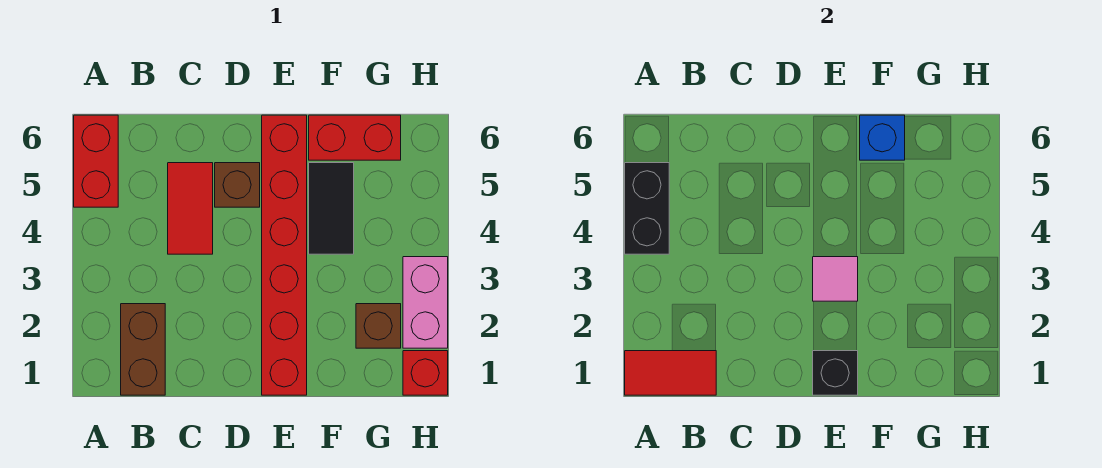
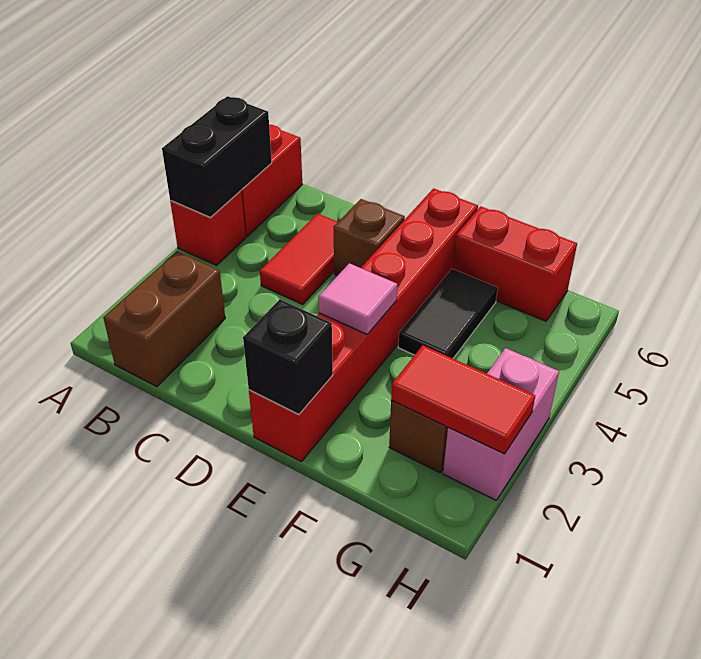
red 1x2 tile [625,351,716,395] -> red 1x2 tile moved to [391,345,535,454]
blue 1x1 brick [860,115,905,160] -> none
red 1x1 brick [403,351,448,395] -> red 1x1 brick moved to [170,191,246,265]

